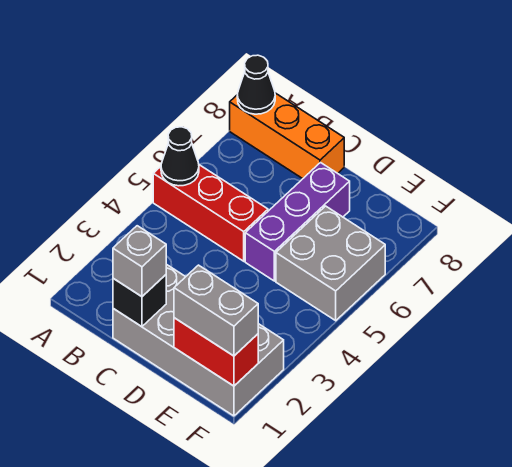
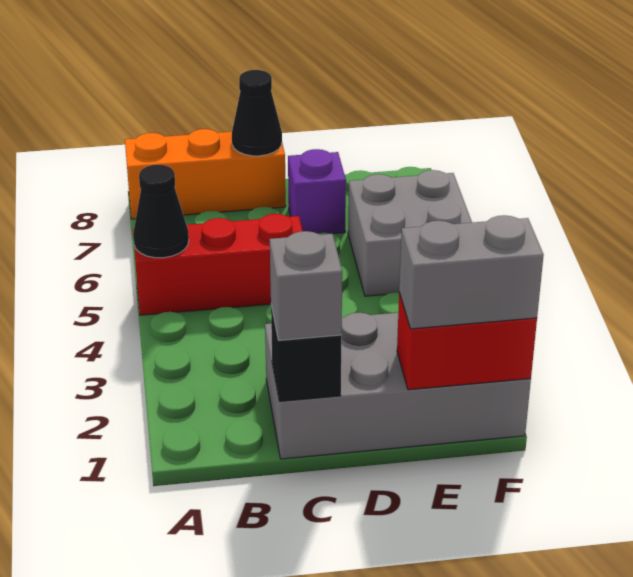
black 1x1 cone [237,55,275,114] -> black 1x1 cone moved to [232,70,282,156]
purple 1x3 brick [245,163,350,281] -> purple 1x1 brick [288,149,346,234]

